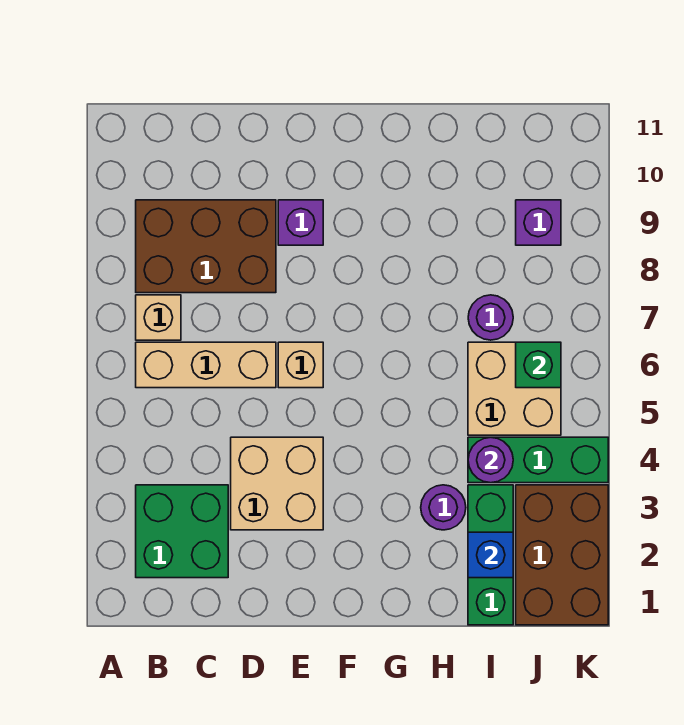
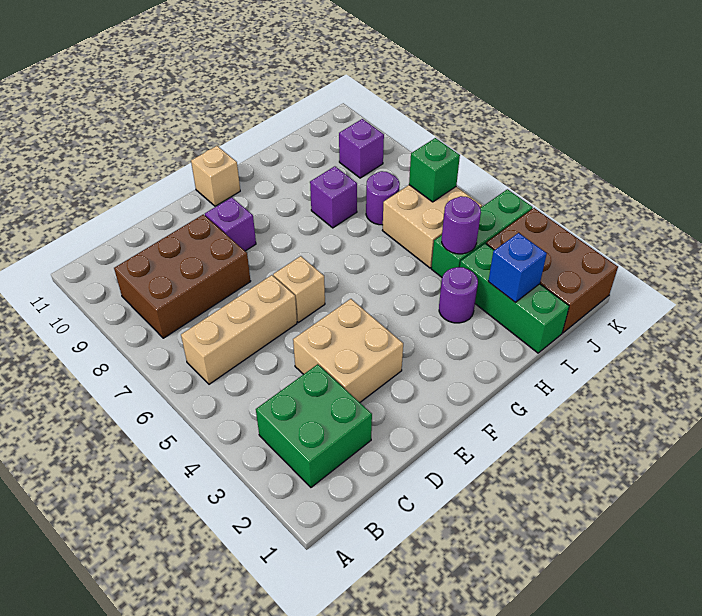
tan 1x1 brick [136,295,181,340] -> tan 1x1 brick moved to [191,146,240,206]
none -> purple 1x1 brick [310,166,357,228]

